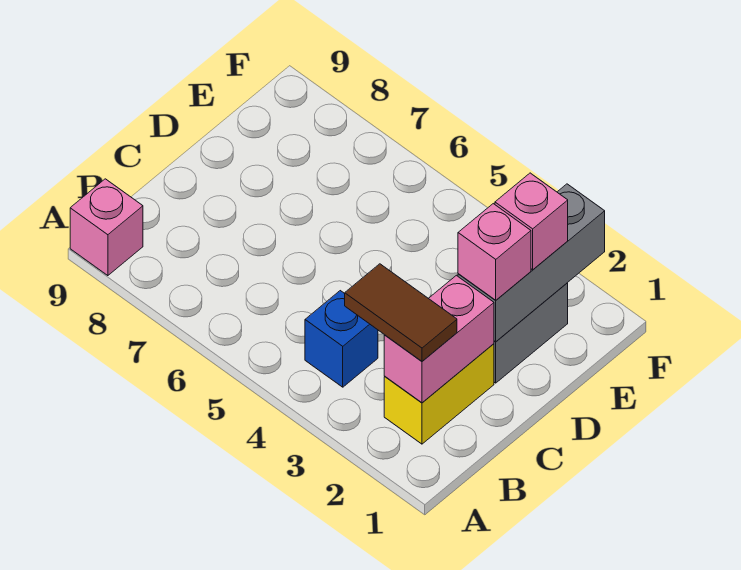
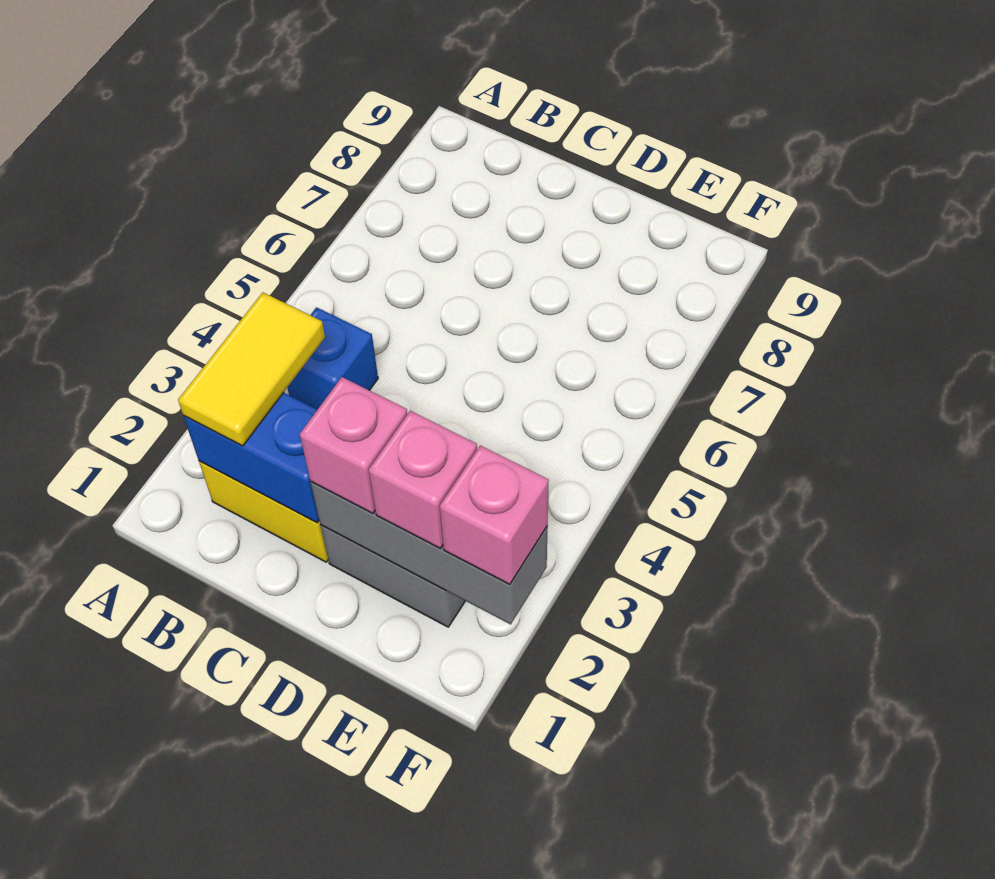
pink 1x1 brick [70,179,143,276] -> pink 1x1 brick moved to [440,446,549,584]
pink 1x2 brick [384,275,494,403] -> blue 1x2 brick [184,393,319,523]
brown 1x2 tile [345,264,457,361] -> yellow 1x2 tile [178,293,325,446]

